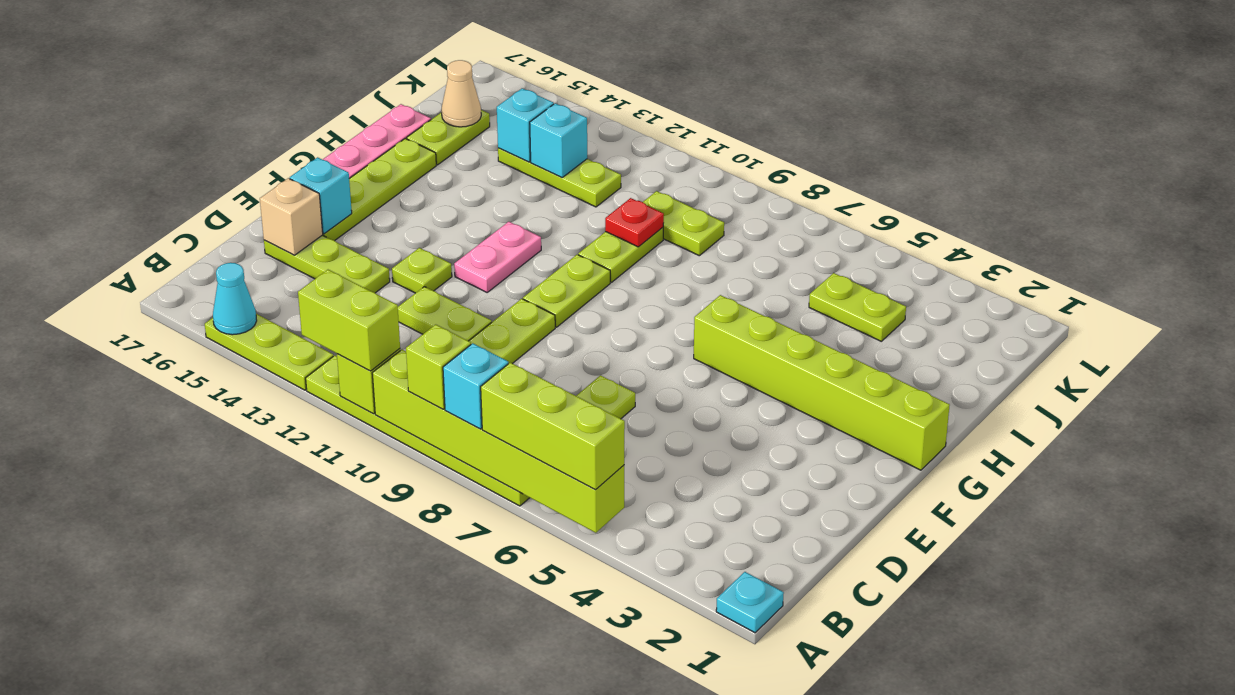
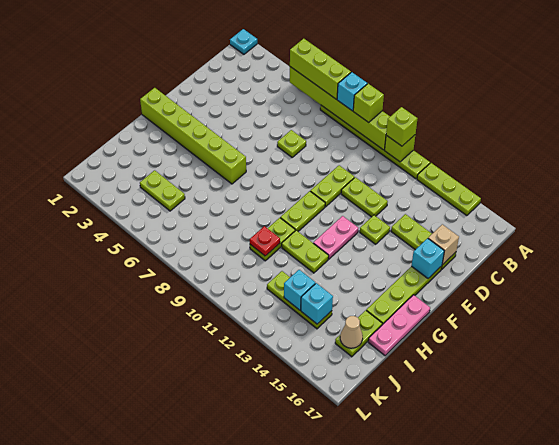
lime 1x2 brick [298,270,400,371] -> lime 1x1 brick [386,107,418,146]
cyan 1x1 cone [213,263,257,335] -> none
lime 1x2 plate [643,191,724,256] -> lime 1x2 plate moved to [282,230,329,273]

